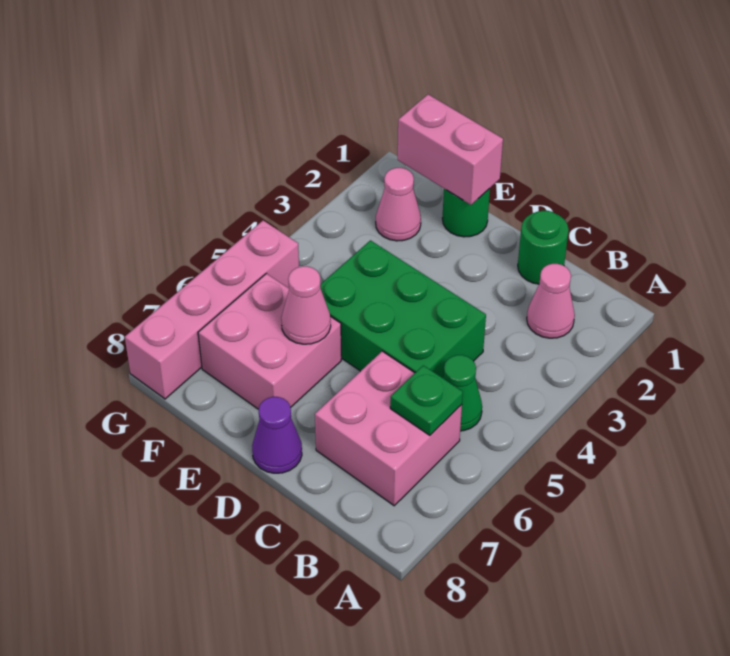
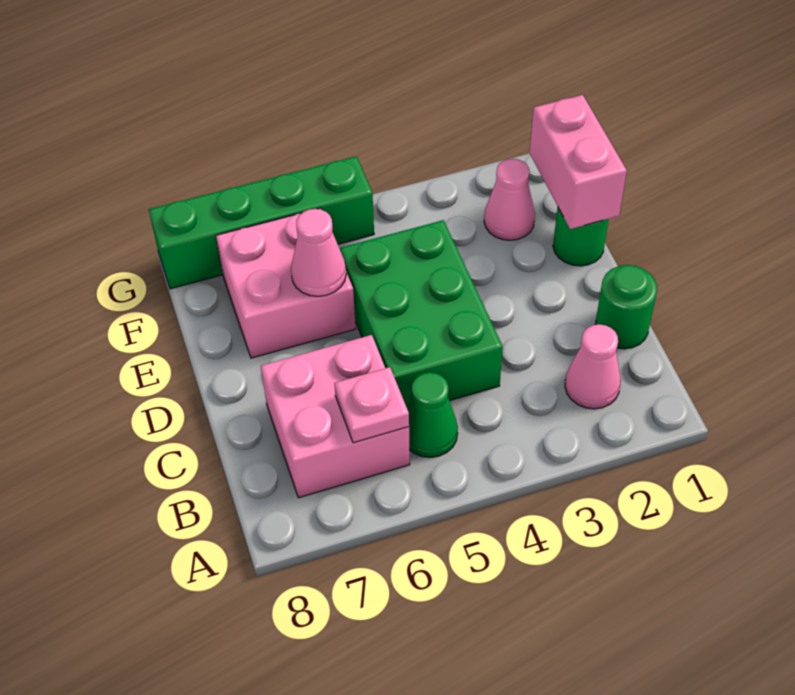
green 1x1 plate [390,365,463,435] -> pink 1x1 plate [334,367,409,443]
purple 1x1 cone [252,397,302,473] -> none
pink 1x4 brick [125,221,299,399] -> green 1x4 brick [149,156,374,289]

